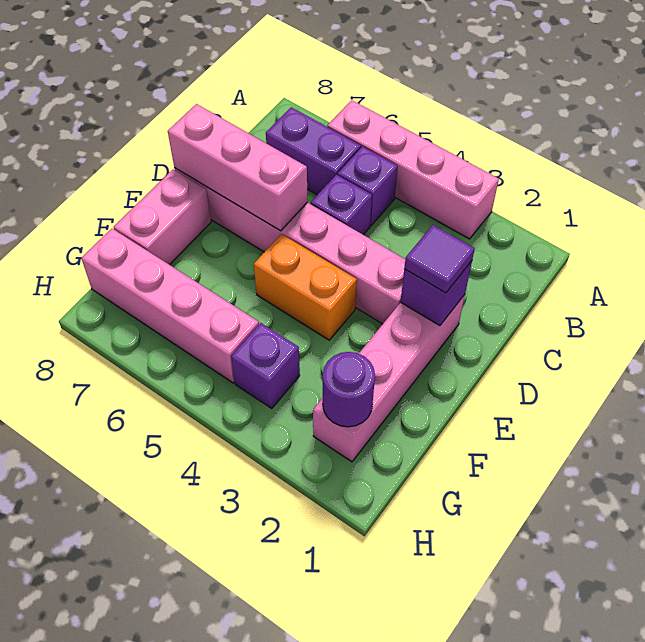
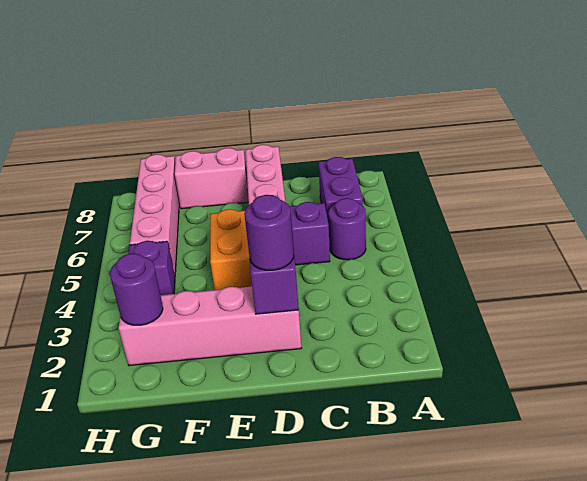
pink 1x4 brick [327,100,499,239] -> none
purple 1x1 brick [338,146,398,226] -> purple 1x1 round brick [328,198,366,260]
purple 1x1 tile [404,225,475,293] -> purple 1x1 round brick [244,195,294,270]
pink 1x3 brick [168,104,308,231] -> none

